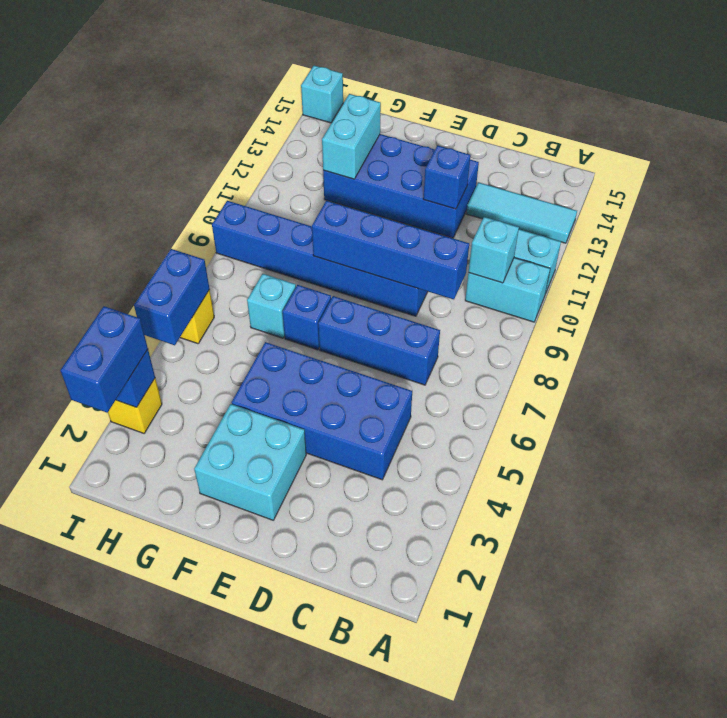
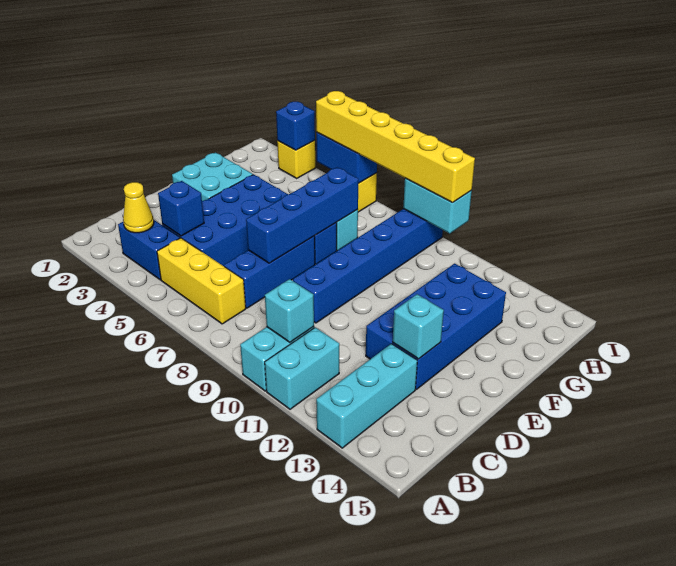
cyan 1x3 tile [467,182,577,243] -> cyan 1x3 brick [316,344,417,448]
none -> yellow 1x1 cone [123,182,154,233]
none -> yellow 1x3 brick [157,238,246,324]
blue 1x4 brick [312,201,469,299] -> blue 1x4 brick moved to [246,167,359,263]
blue 1x1 brick [423,145,470,209] -> blue 1x1 brick moved to [158,181,204,236]
cyan 1x2 brick [322,94,381,179] -> cyan 1x2 brick moved to [403,178,472,234]
blue 1x2 brick [60,306,148,413] -> blue 1x2 brick moved to [118,220,180,280]
none -> yellow 1x6 brick [316,91,475,203]
cyan 1x1 brick [301,66,343,123] -> cyan 1x1 brick moved to [393,294,444,359]

